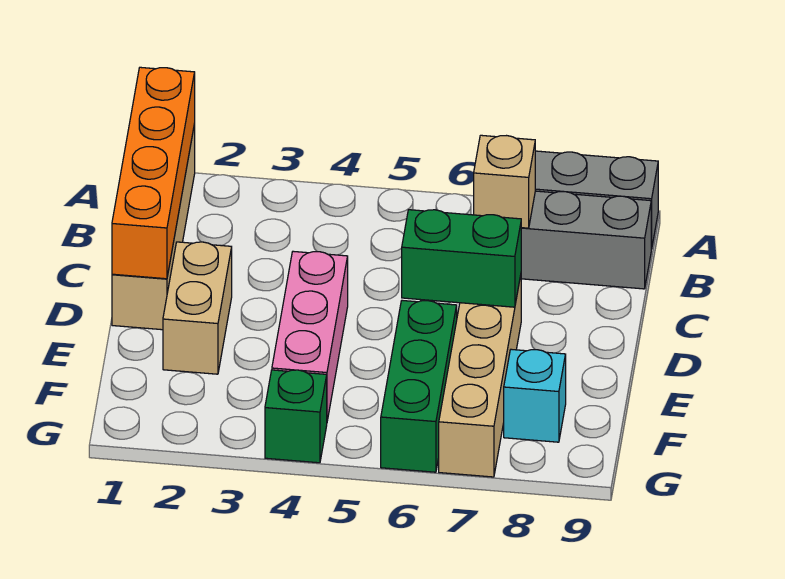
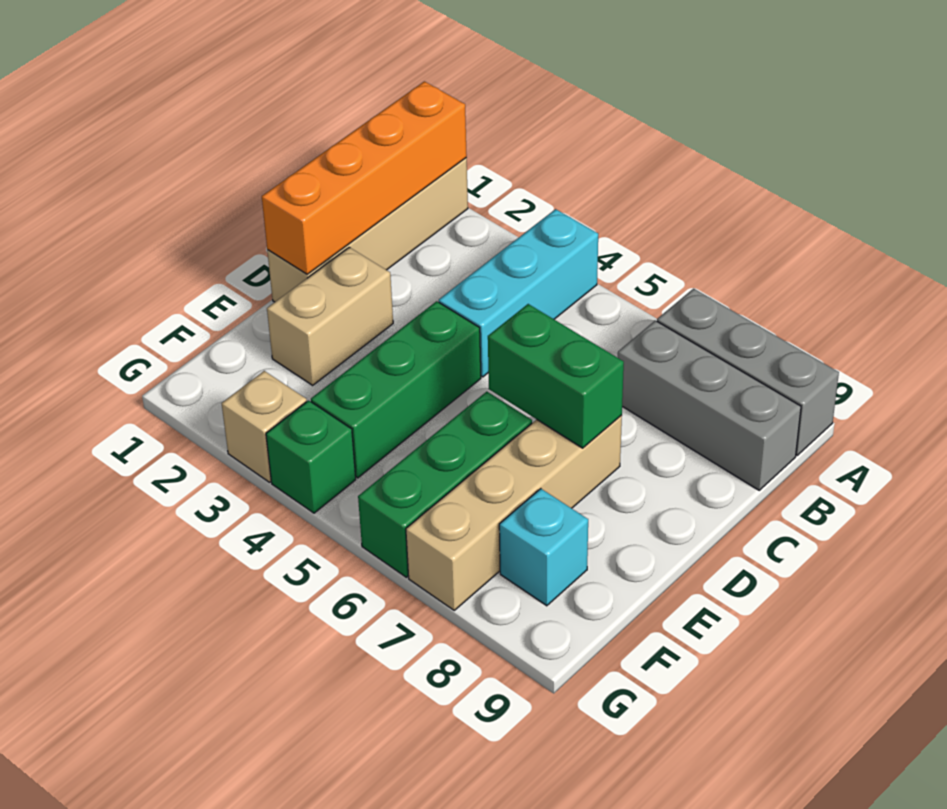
none -> cyan 1x3 brick [439,209,598,377]
tan 1x1 brick [474,135,535,228] -> tan 1x1 brick moved to [222,371,307,482]
pink 1x3 brick [272,251,348,421] -> green 1x3 brick [311,301,481,478]

